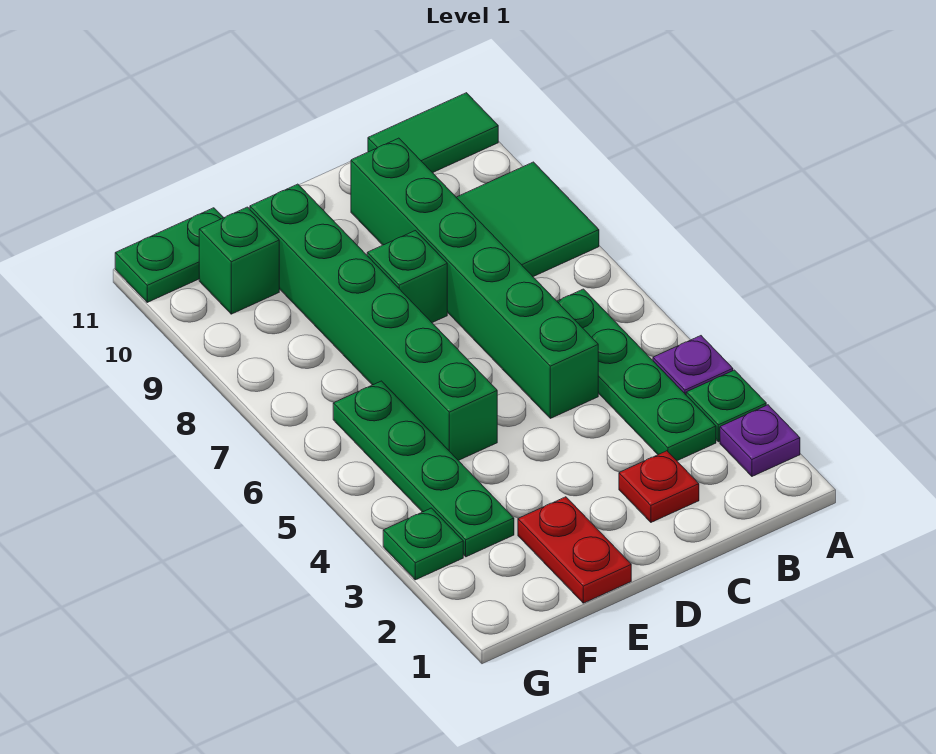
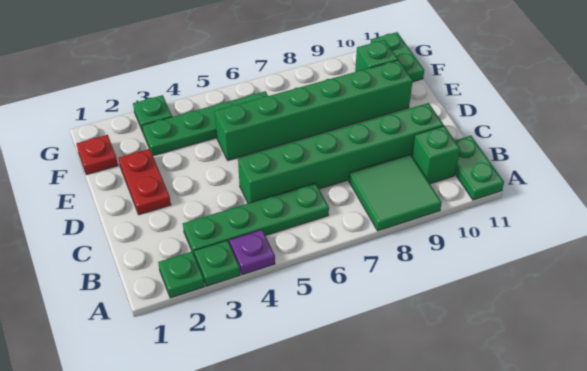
purple 1x1 plate [720,405,800,476] -> green 1x1 plate [158,252,205,298]
green 1x2 tile [368,93,498,173] -> green 1x2 plate [455,136,504,200]
red 1x1 plate [619,451,699,522] -> red 1x1 plate moved to [76,135,118,175]
green 1x1 brick [367,231,447,323] -> green 1x1 brick moved to [412,126,460,184]
red 1x2 plate [518,497,631,603] -> red 1x2 plate turned to [119,149,171,215]

